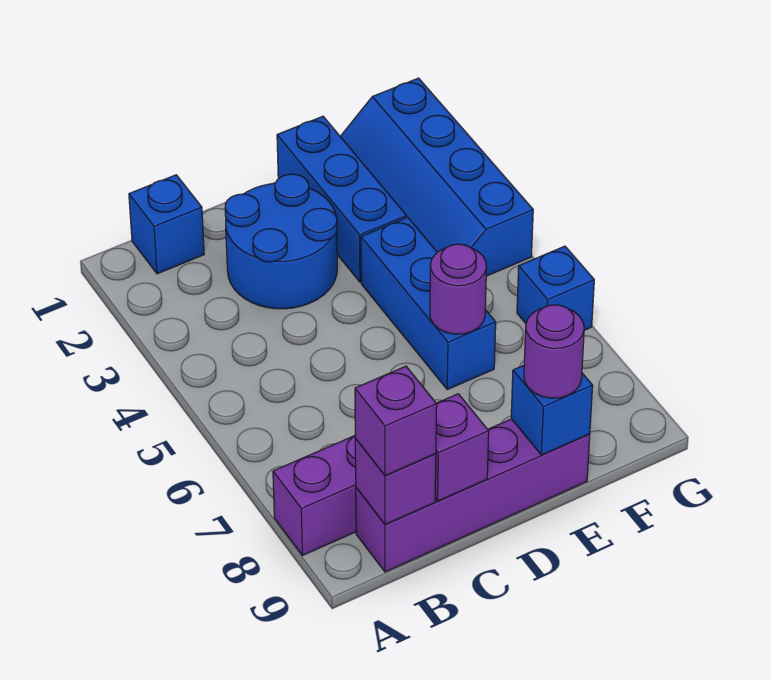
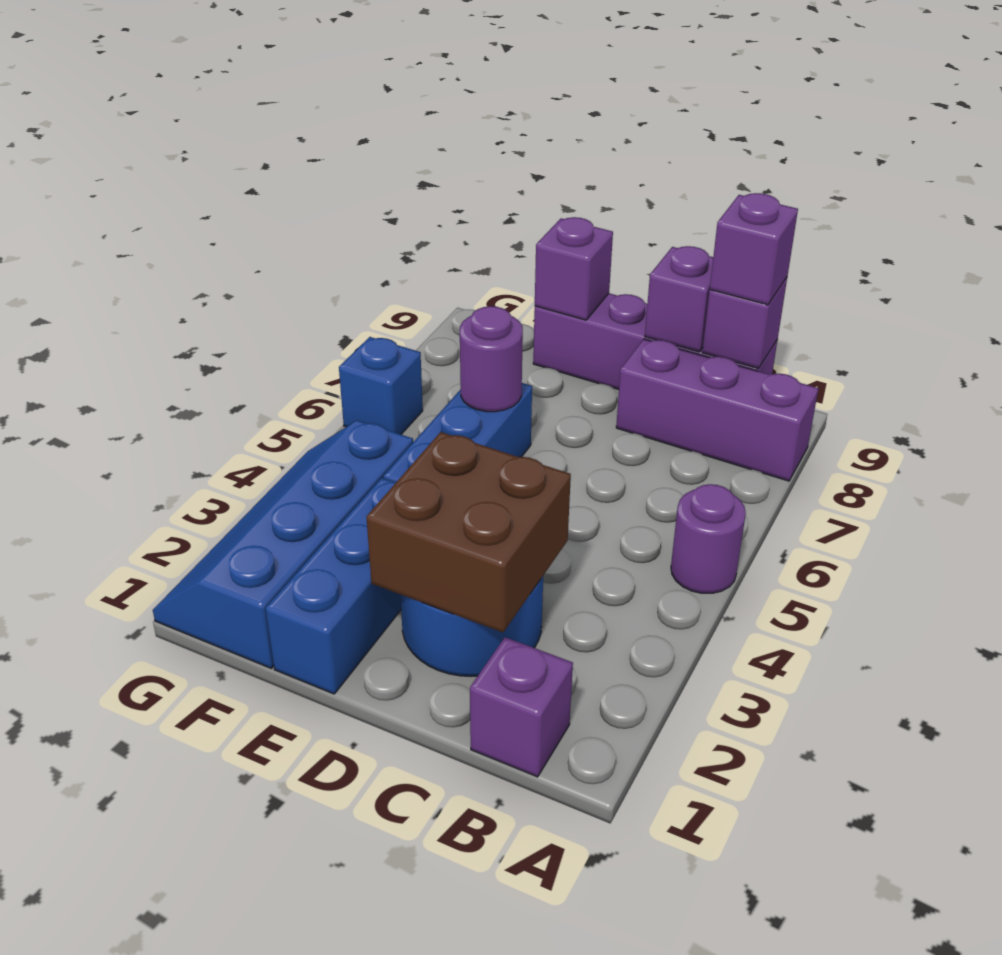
blue 1x1 brick [129,175,204,274] -> purple 1x1 brick [470,637,573,777]
none -> brown 2x2 brick [366,432,571,632]
blue 1x1 brick [511,365,593,455] -> purple 1x1 brick [535,217,613,320]
purple 1x1 round brick [524,305,584,398] -> purple 1x1 round brick moved to [671,484,746,593]
blue 2x4 slope [340,78,533,276] -> blue 2x4 slope turned to [153,420,413,668]

